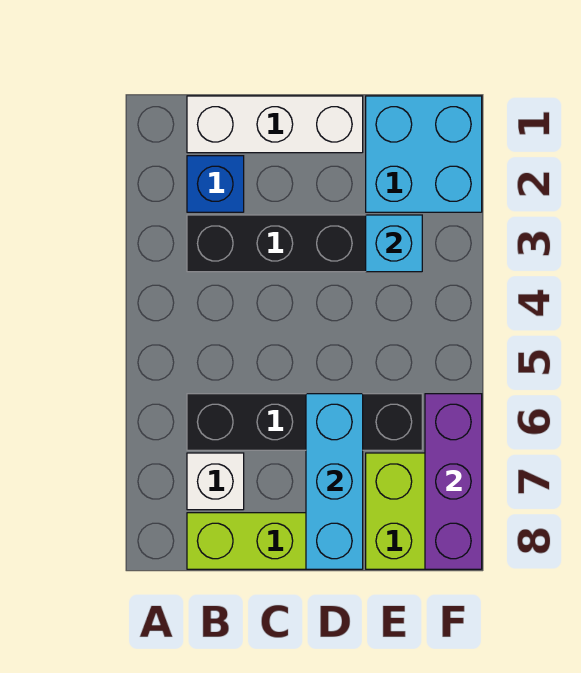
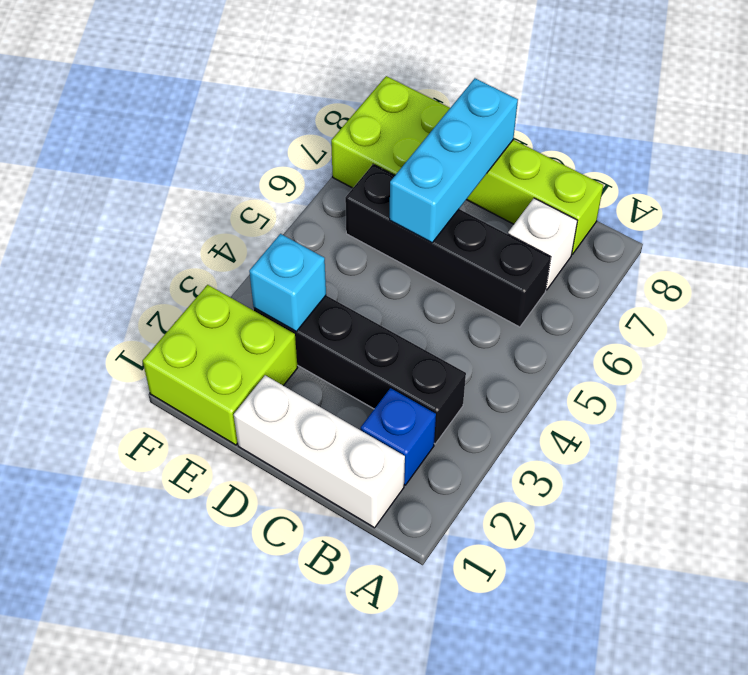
cyan 2x2 brick [366,96,482,212] -> lime 2x2 brick [143,285,298,445]
purple 1x3 brick [425,394,482,569] -> none

